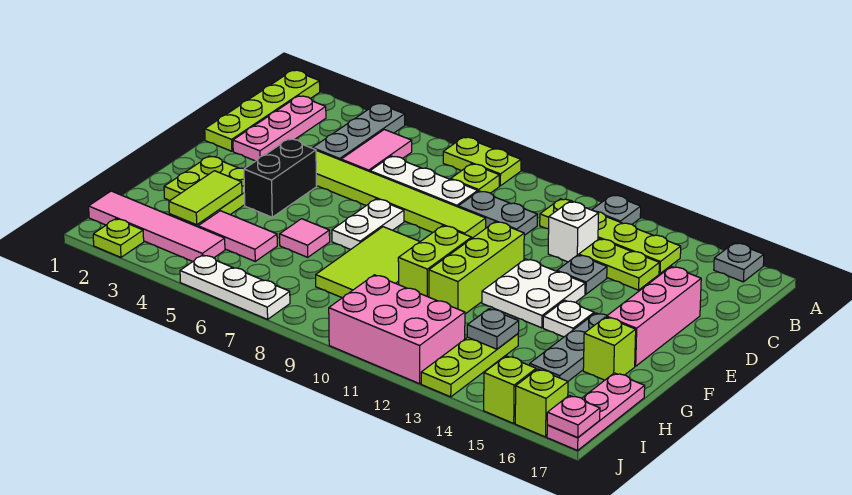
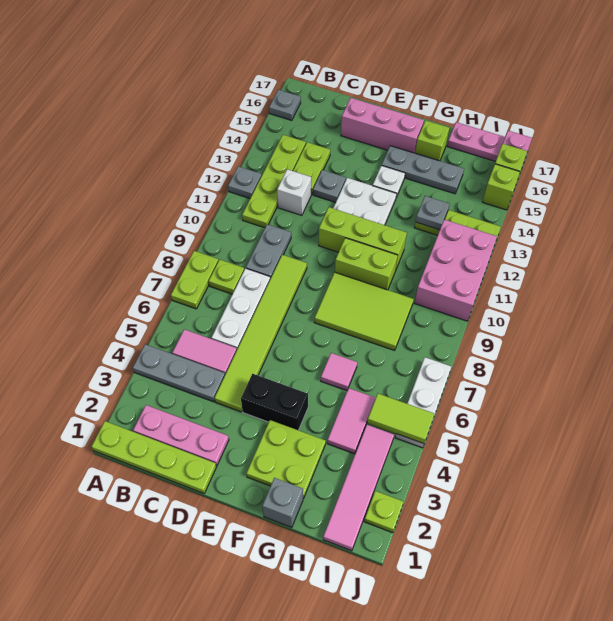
white 1x2 plate [332,199,404,250] -> none
none -> grey 1x1 brick [262,478,303,528]
lime 1x2 tile [169,171,242,225] -> lime 1x2 tile moved to [367,394,435,444]

